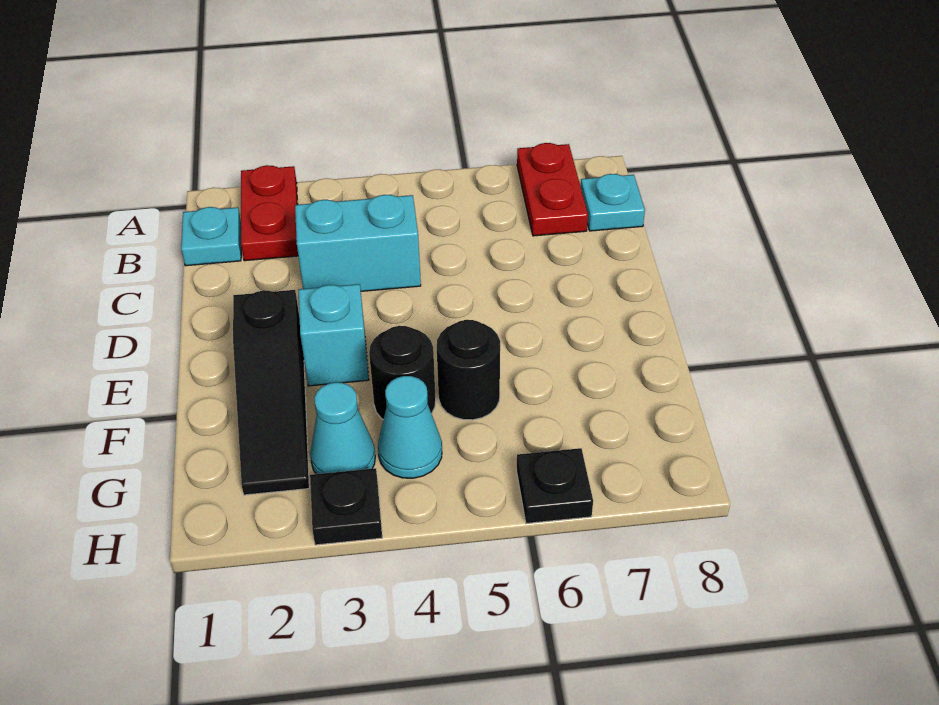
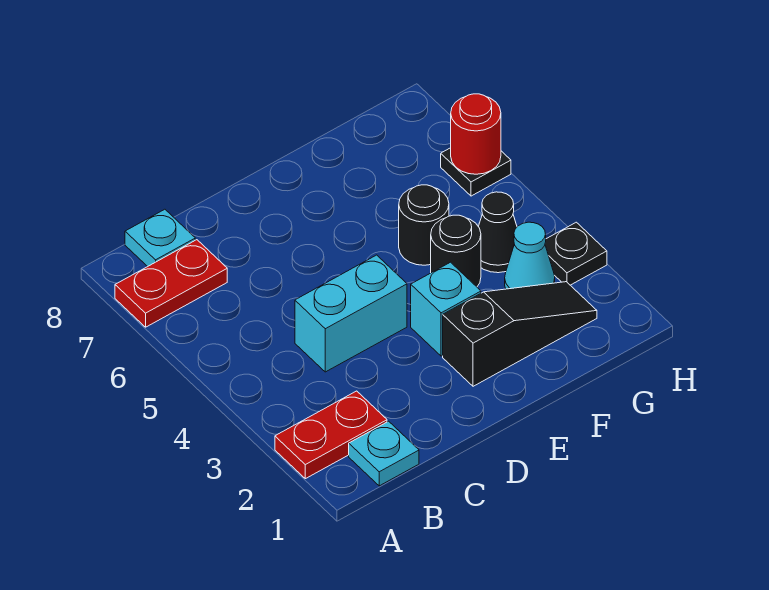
cyan 1x2 brick [295,195,421,291] -> cyan 1x2 brick turned to [295,255,407,372]
cyan 1x1 cone [378,376,442,478] -> black 1x1 cone [478,192,517,273]
none -> red 1x1 round brick [451,94,501,174]

